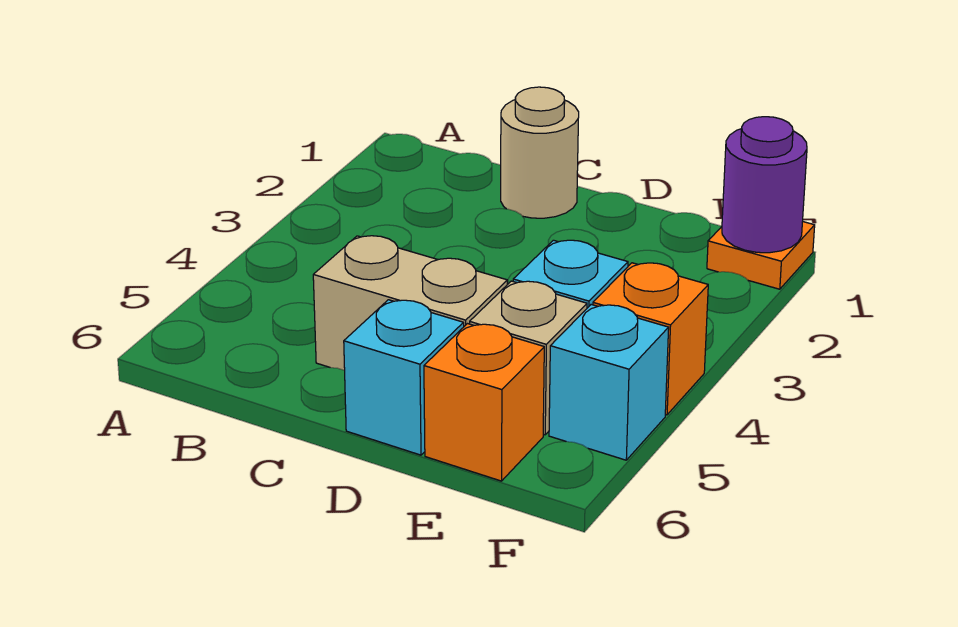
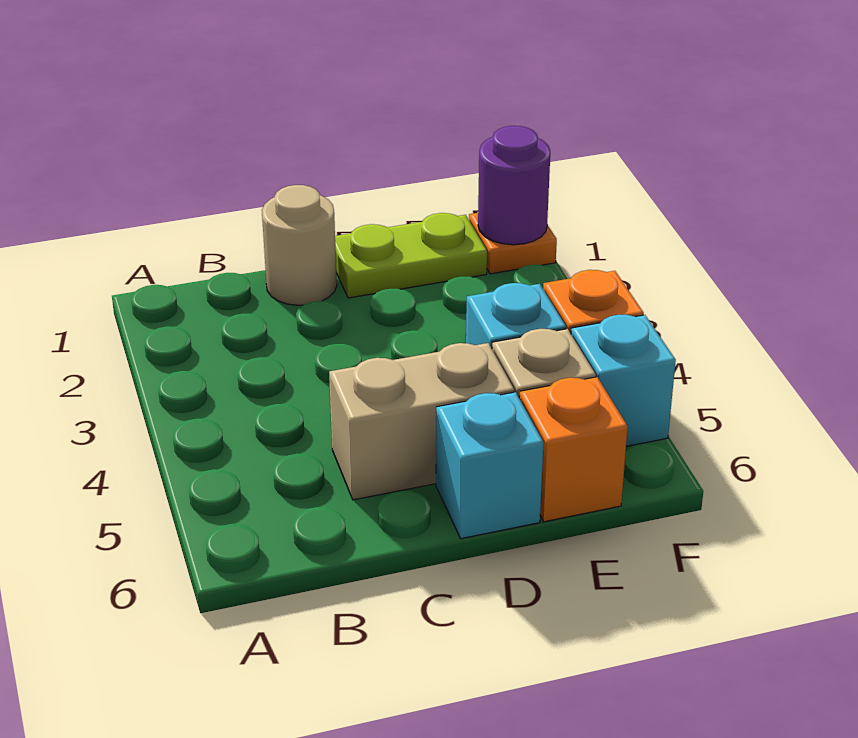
none -> lime 1x2 plate [335,213,487,298]

